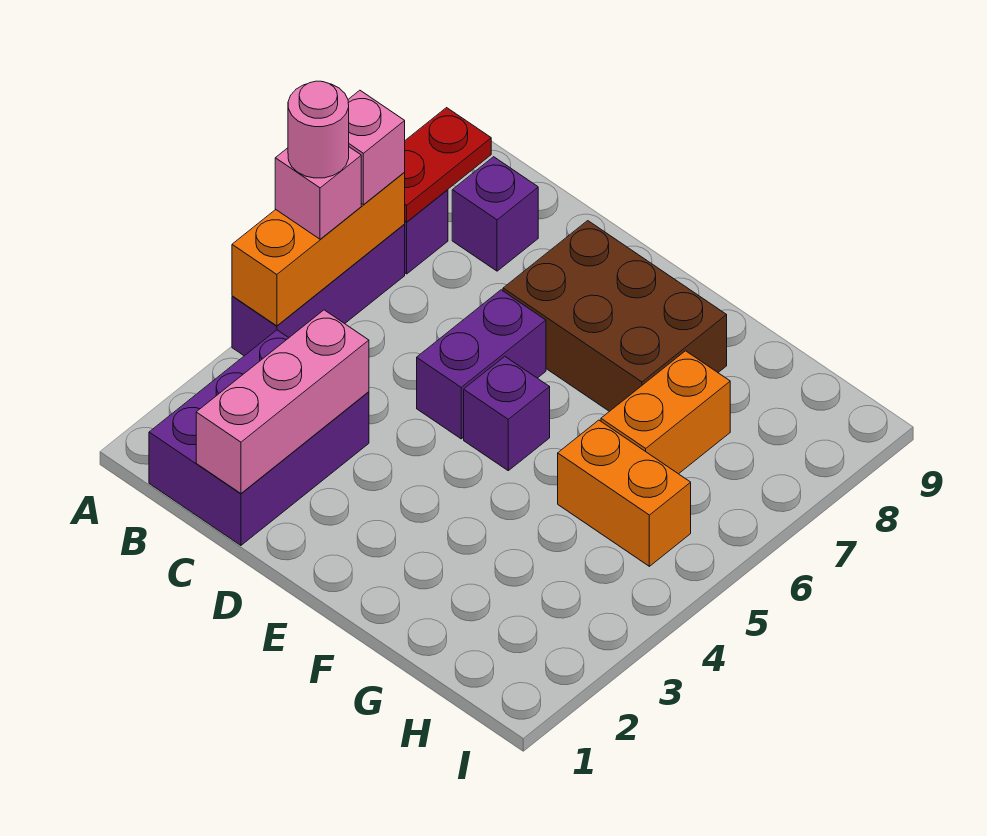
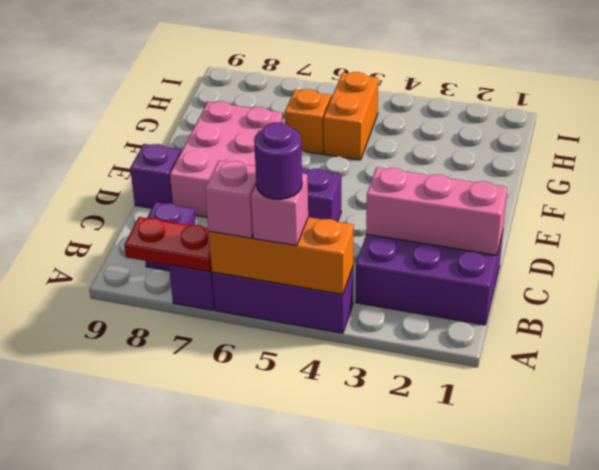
pink 1x1 round brick [288,81,349,178] -> purple 1x1 round brick [254,122,302,199]
brown 2x3 brick [503,221,727,411] -> pink 2x3 brick [170,101,283,217]
purple 1x1 brick [464,356,550,471] -> purple 1x1 brick moved to [130,144,181,208]
orange 1x2 brick [601,351,730,474] -> orange 1x1 brick [285,89,331,154]

